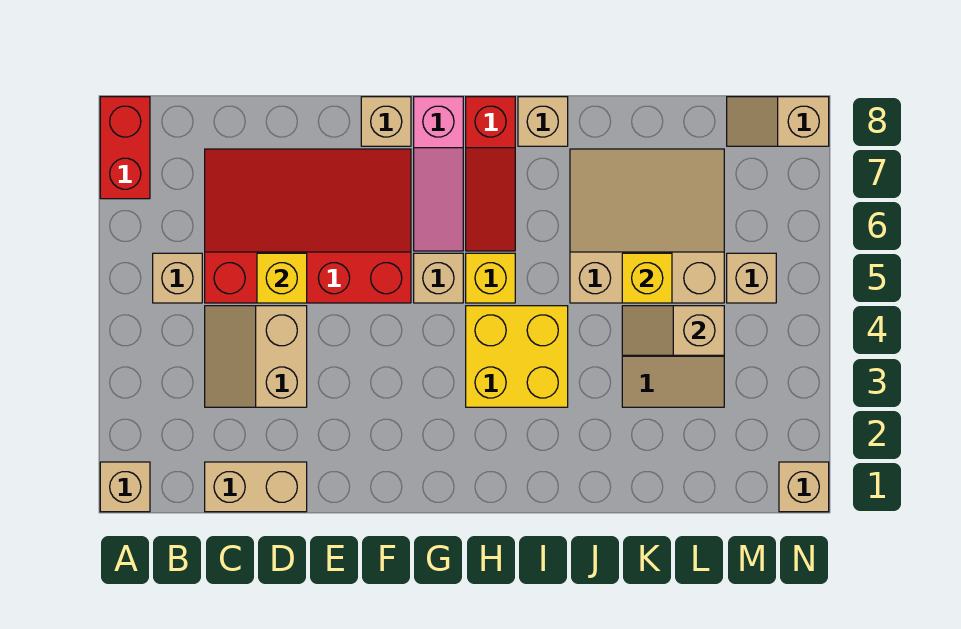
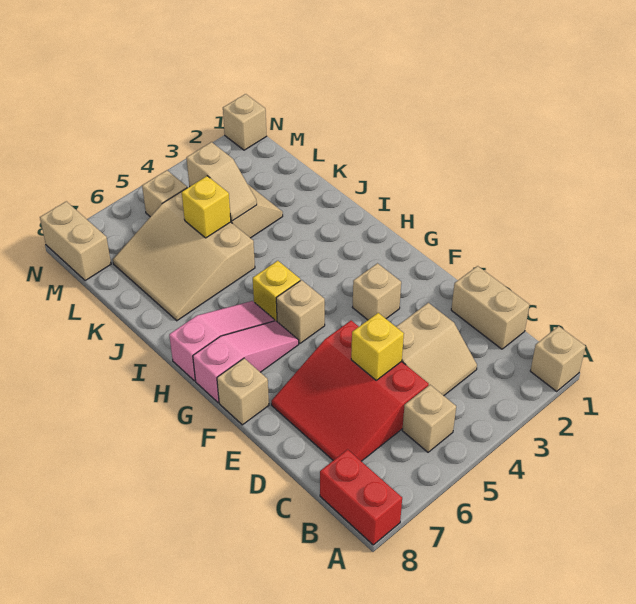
red 1x2 brick [100,97,150,199] -> red 1x2 brick turned to [320,449,402,545]
red 3x4 slope [205,149,411,303] -> red 3x3 slope [271,321,429,461]
yellow 2x2 brick [466,306,568,407] -> none
red 1x3 slope [466,97,515,251] -> pink 1x3 slope [169,301,275,381]
tan 1x1 brick [518,97,568,146] -> tan 1x1 brick moved to [352,263,401,320]
tan 1x2 slope [727,97,829,146] -> tan 1x2 brick [40,201,111,281]

